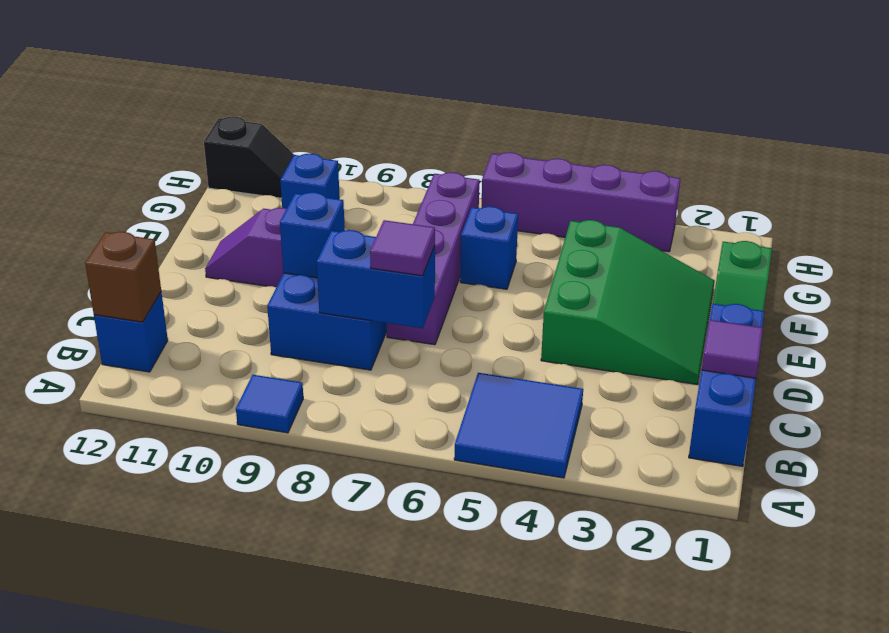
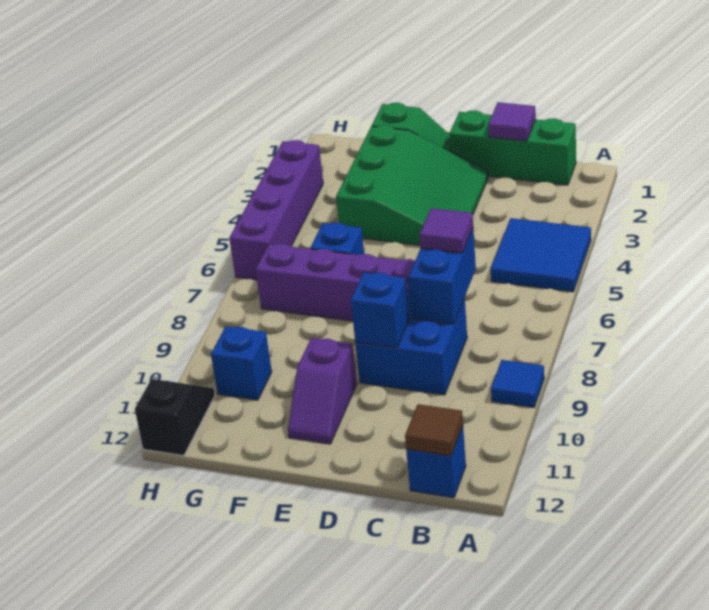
blue 1x3 brick [689,304,764,466] -> green 1x3 brick [449,110,576,185]
brown 1x1 brick [85,232,161,322] -> brown 1x1 tile [405,404,463,456]
green 3x3 slope [541,220,715,384] -> green 3x3 slope turned to [336,125,488,245]

